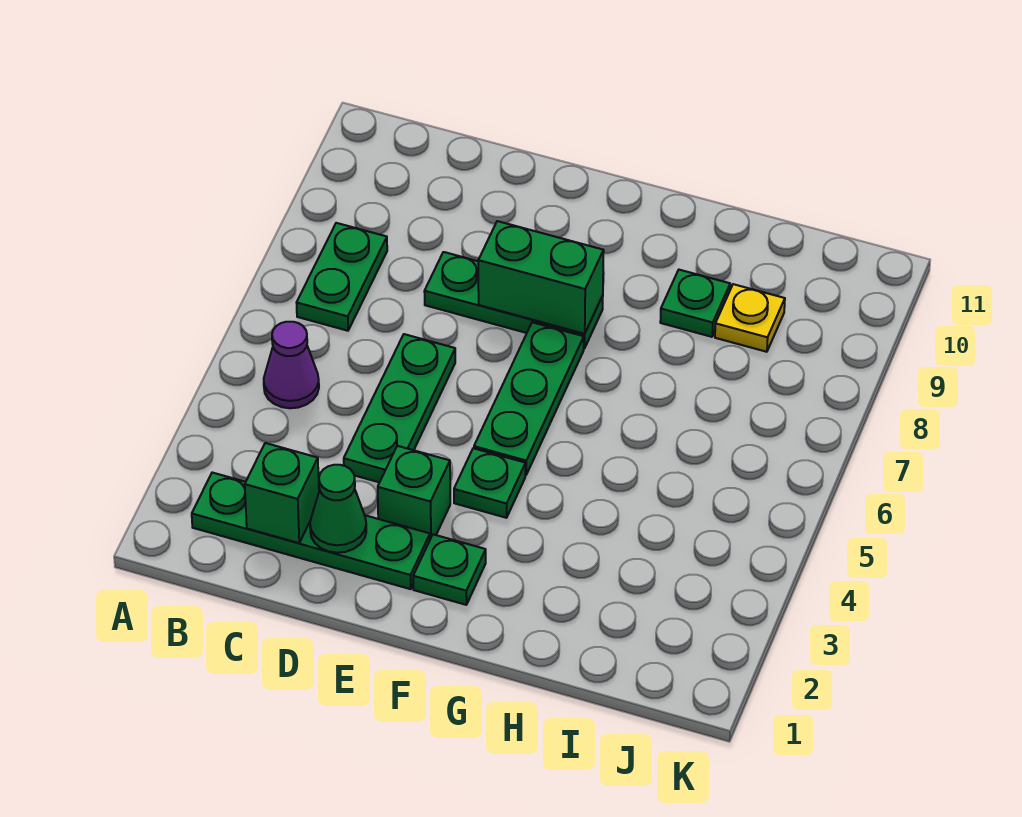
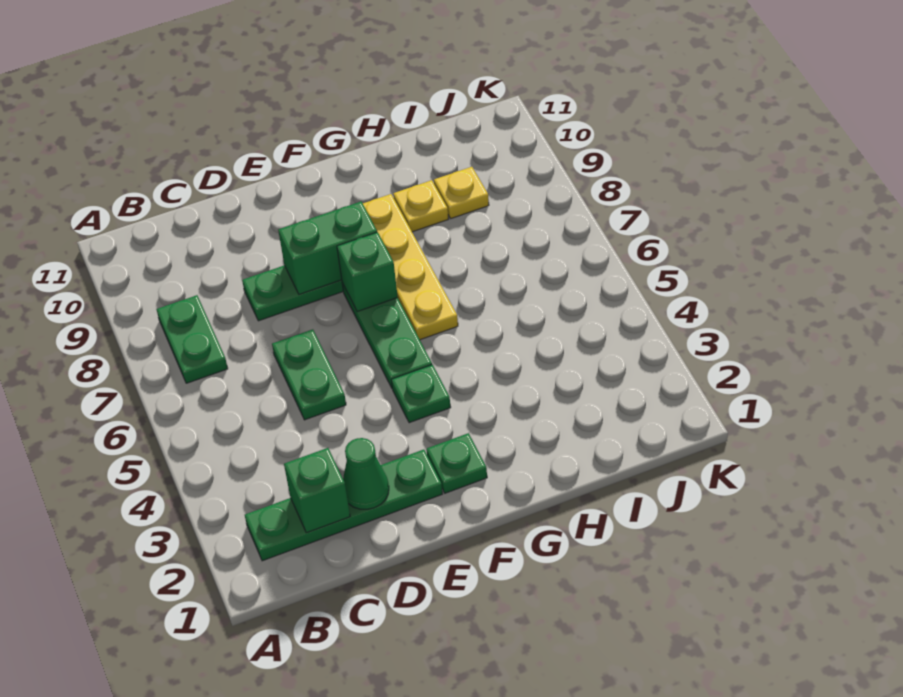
purple 1x1 cone [264,322,319,408] -> none
green 1x3 plate [344,334,455,482] -> green 1x2 plate [272,329,346,420]
green 1x1 brick [378,446,450,539] -> green 1x1 brick moved to [337,232,398,312]
none -> yellow 1x4 plate [363,194,458,340]
green 1x1 plate [660,270,730,337] -> yellow 1x1 plate [393,180,448,232]

